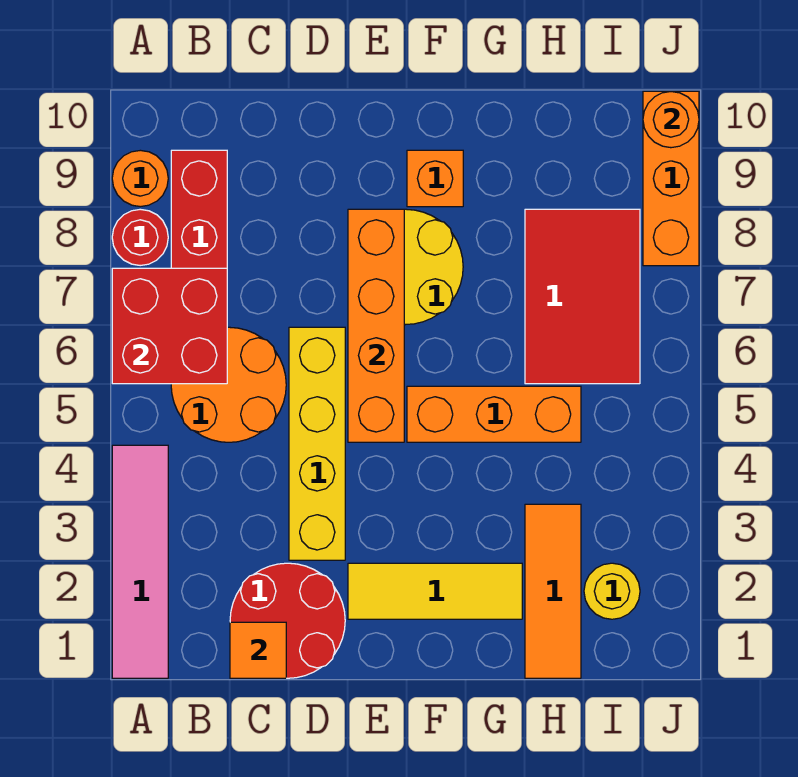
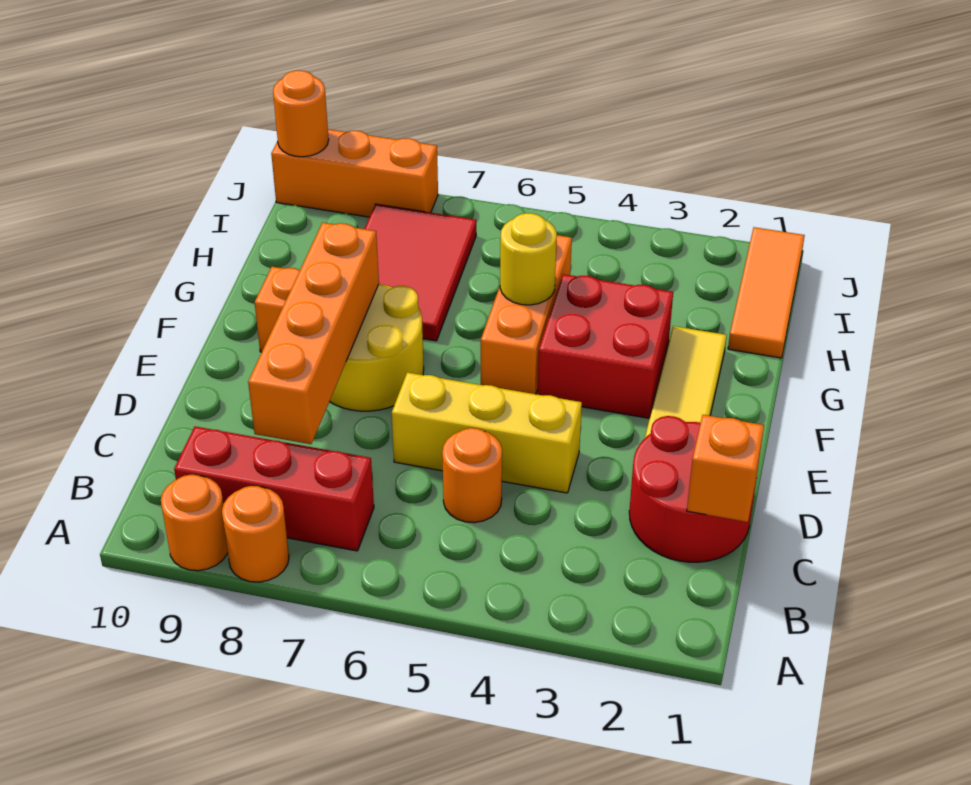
pink 1x4 tile [112,445,168,678] -> none
red 2x2 brick [112,268,227,384] -> red 2x2 brick moved to [537,274,673,418]
red 1x1 round brick [112,209,168,266] -> orange 1x1 round brick [222,486,289,582]
orange 2x2 round brick [171,327,286,442] -> orange 1x1 round brick [442,428,502,523]
orange 1x1 tile [230,622,286,678] -> orange 1x1 brick [687,415,764,522]
yellow 1x4 brick [289,327,345,560] -> yellow 1x3 brick [392,372,582,493]
orange 1x4 brick [348,209,404,442] -> orange 1x4 brick turned to [248,223,379,444]
orange 1x3 tile [525,504,581,678] -> orange 1x3 tile turned to [728,227,805,358]
red 2x3 tile [525,209,640,384] -> red 2x3 tile turned to [365,204,476,341]
yellow 1x1 round brick [584,563,640,619] -> yellow 1x1 round brick moved to [500,213,557,305]

